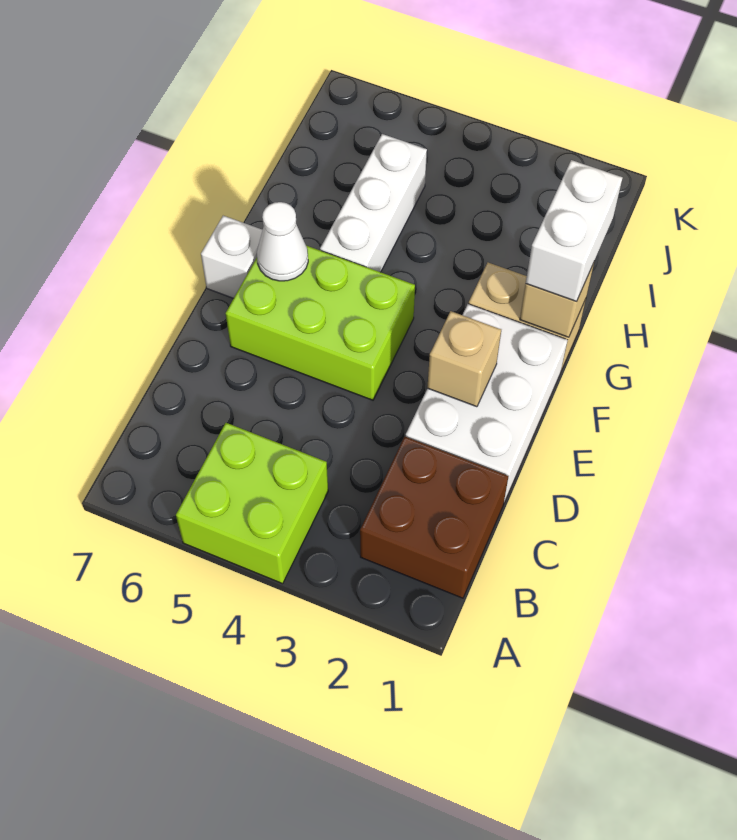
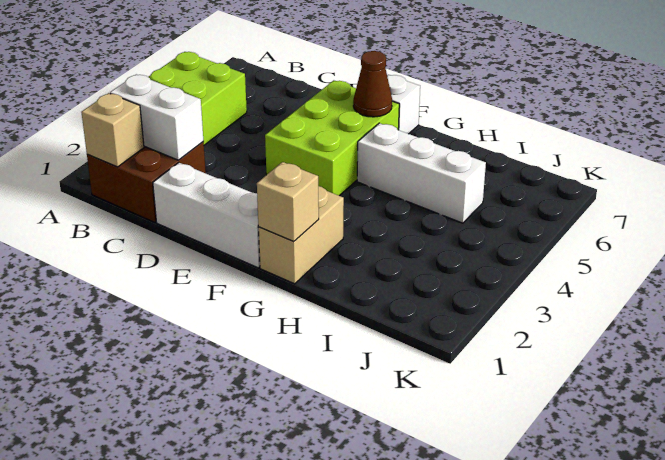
white 2x3 brick [406,304,568,502] -> white 1x3 brick [153,163,260,268]
tan 1x1 brick [427,311,501,407] -> tan 1x1 brick moved to [81,93,144,167]
white 1x1 cone [257,202,308,281] -> brown 1x1 cone [353,51,392,117]
white 1x2 brick [526,160,623,301] -> white 1x2 brick moved to [110,74,203,160]

